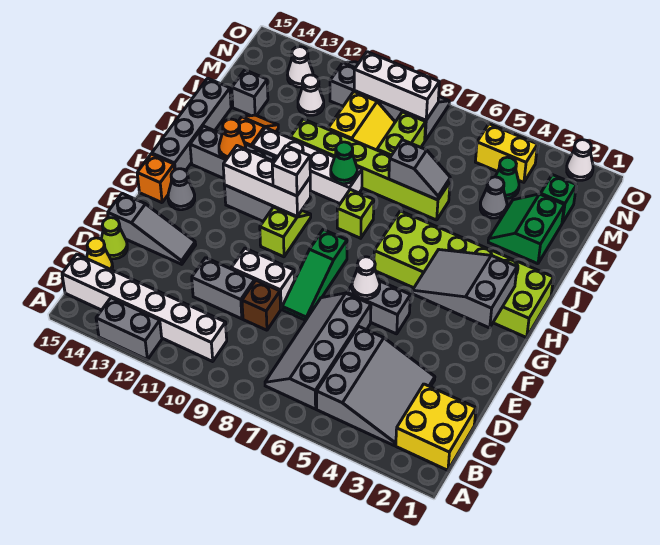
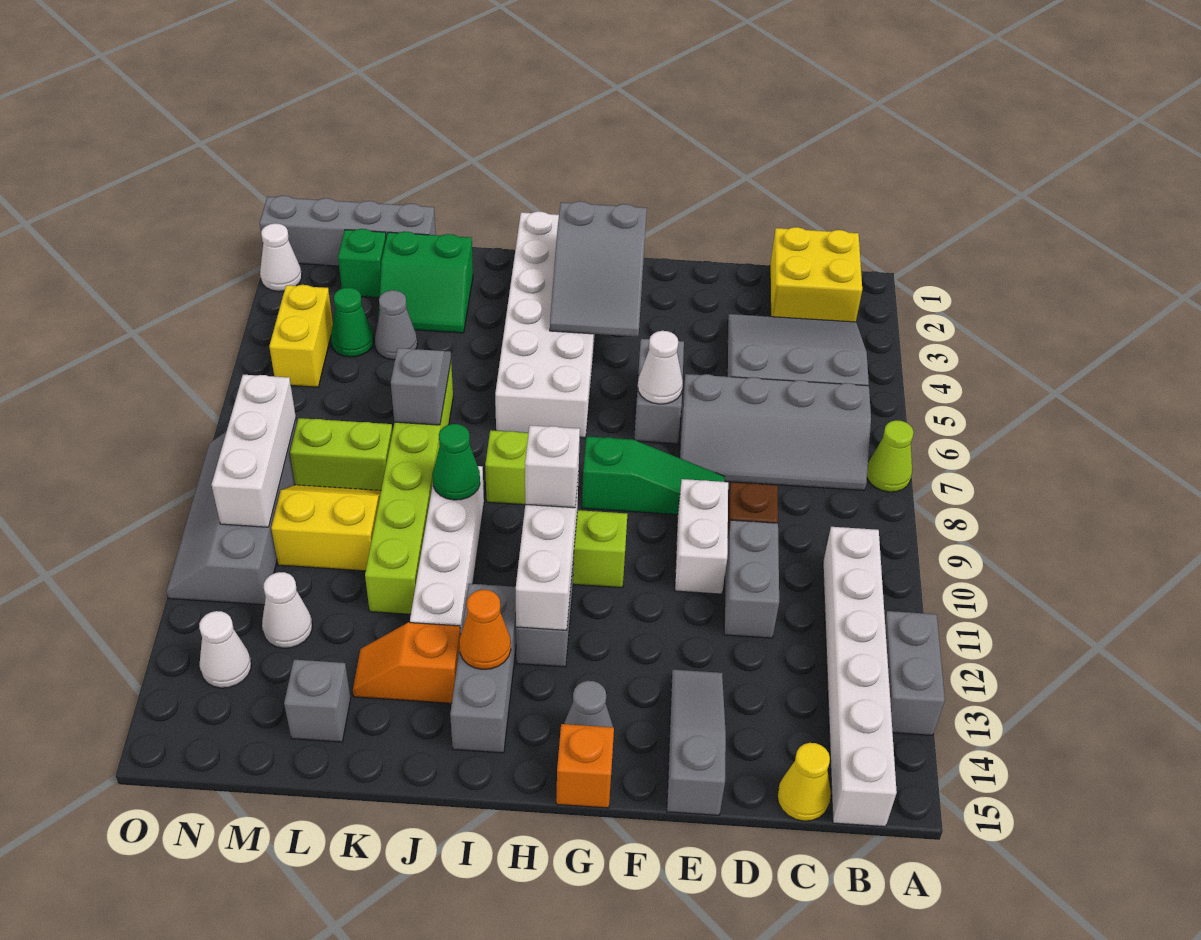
lime 1x1 cone [101,218,127,259] -> lime 1x1 cone moved to [867,420,914,492]
lime 2x6 brick [374,211,554,338] -> white 2x6 brick [495,211,595,438]
grey 1x4 brick [152,78,231,171] -> grey 1x4 brick moved to [259,196,436,266]

